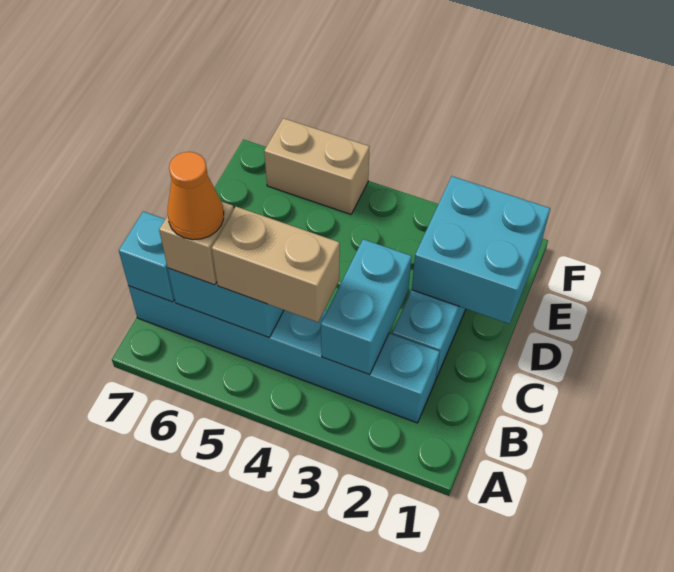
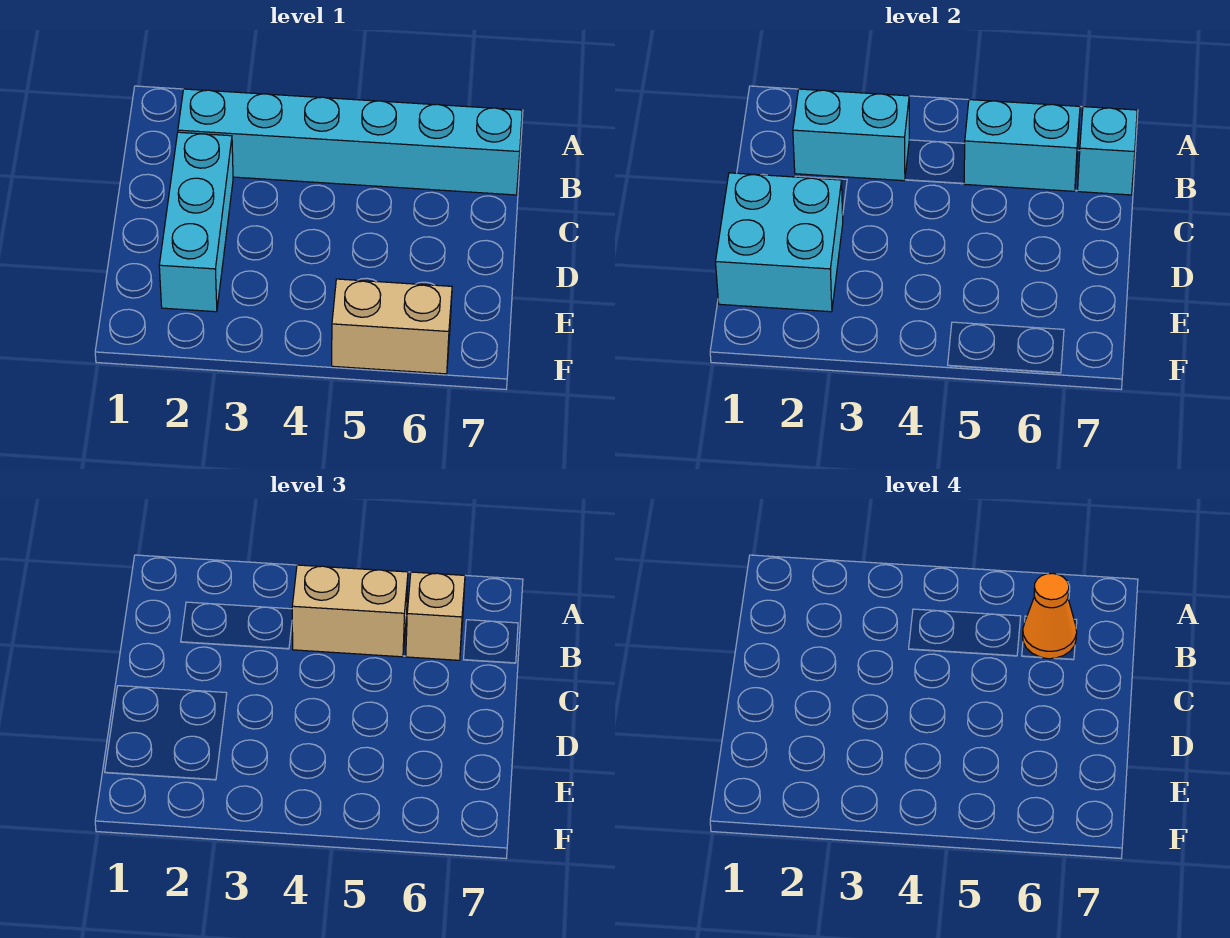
cyan 1x2 brick [321,239,412,375] -> cyan 1x2 brick turned to [793,89,909,181]

